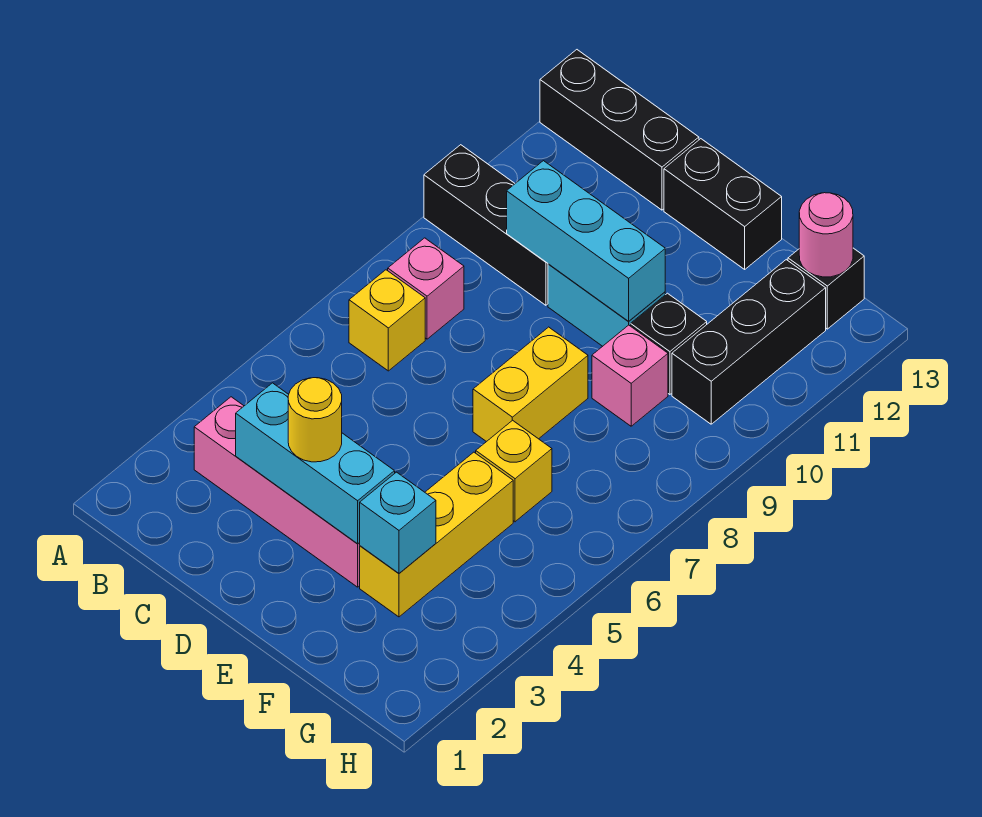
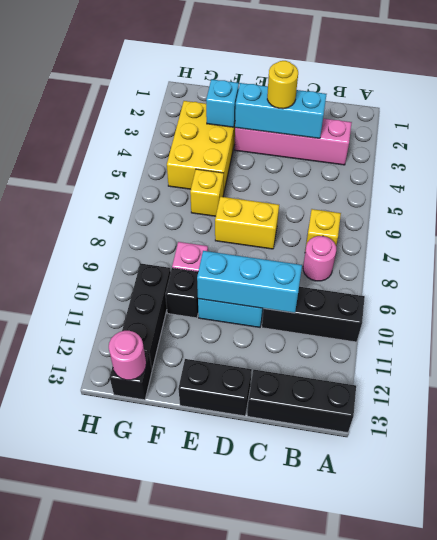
pink 1x1 brick [388,238,464,339] -> pink 1x1 round brick [303,236,336,281]
yellow 1x2 brick [473,327,588,442] -> yellow 1x2 brick turned to [215,197,279,249]
yellow 1x3 brick [360,452,513,617] -> yellow 2x3 brick [167,101,235,191]

